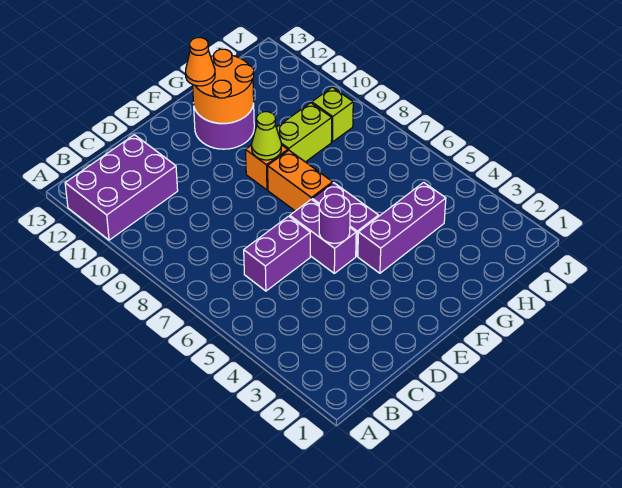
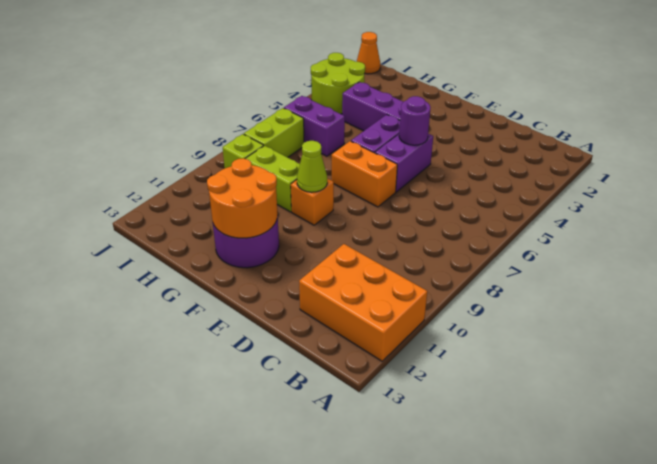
purple 2x3 brick [65,135,178,240] -> orange 2x3 brick [299,244,427,361]
purple 1x2 brick [244,216,310,291] -> purple 1x2 brick moved to [284,96,345,156]
orange 1x2 brick [268,150,333,211] -> orange 1x2 brick turned to [332,141,397,207]
orange 1x1 cone [185,38,215,86] -> orange 1x1 cone moved to [357,32,380,74]
none -> lime 2x2 round brick [311,53,365,114]
none -> lime 1x2 brick [244,108,304,157]

